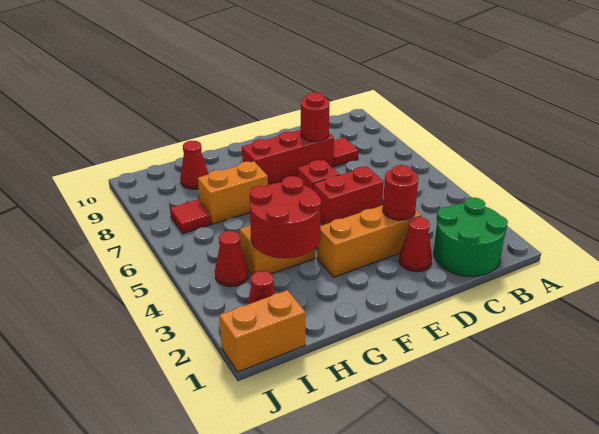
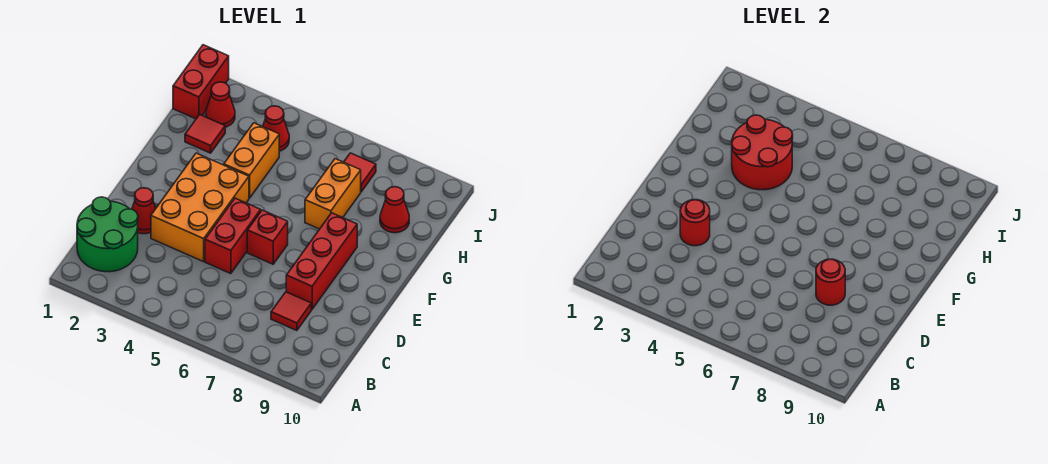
orange 1x3 brick [317,205,422,277] -> orange 2x3 brick [151,153,249,262]
none -> red 1x1 tile [185,115,225,153]
orange 1x2 brick [219,290,305,372] -> red 1x2 brick [173,45,229,119]

